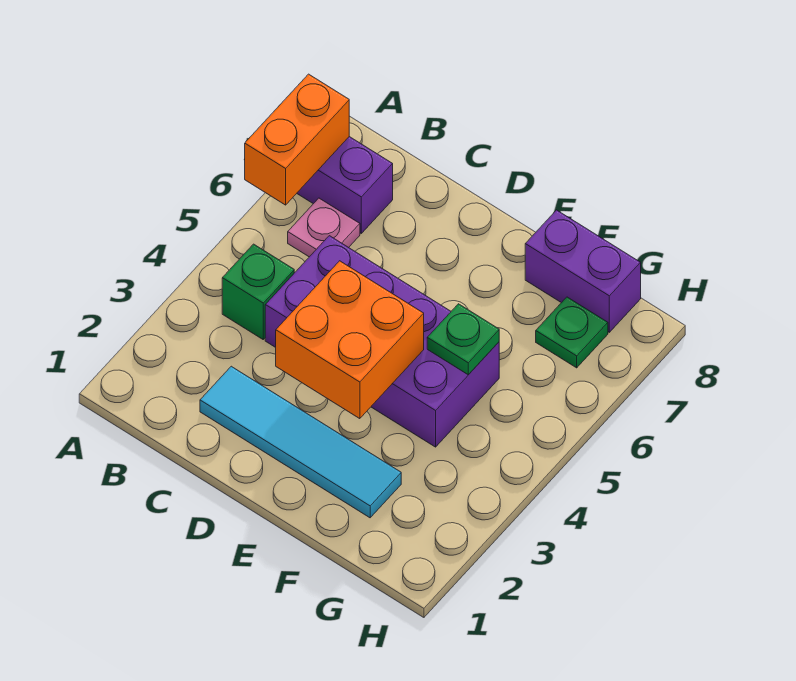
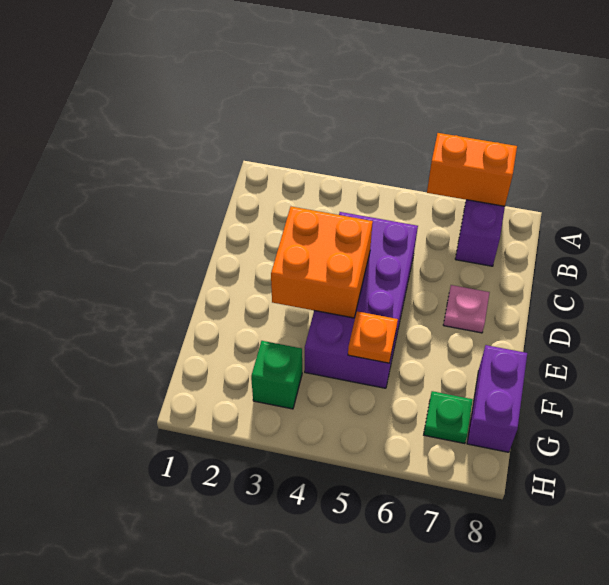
green 1x1 brick [222,244,294,339] -> green 1x1 brick moved to [251,341,302,409]
pink 1x1 plate [288,198,360,257] -> pink 1x1 plate moved to [443,285,490,333]
cyan 1x4 tile [200,366,401,518] -> none
green 1x1 plate [427,304,499,375] -> orange 1x1 plate [348,311,398,363]

